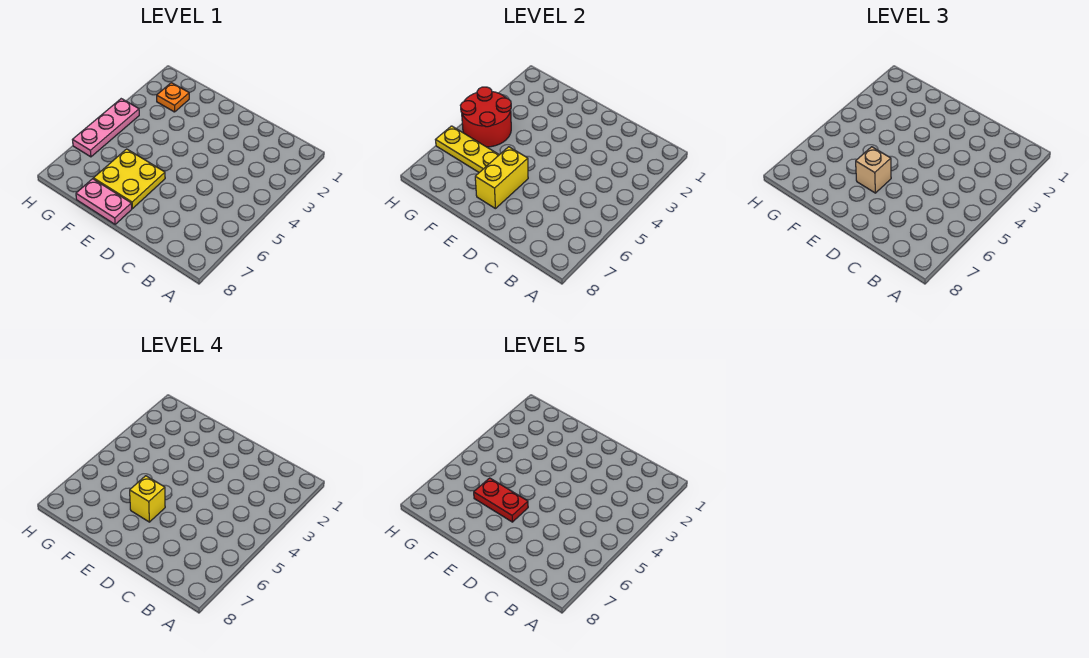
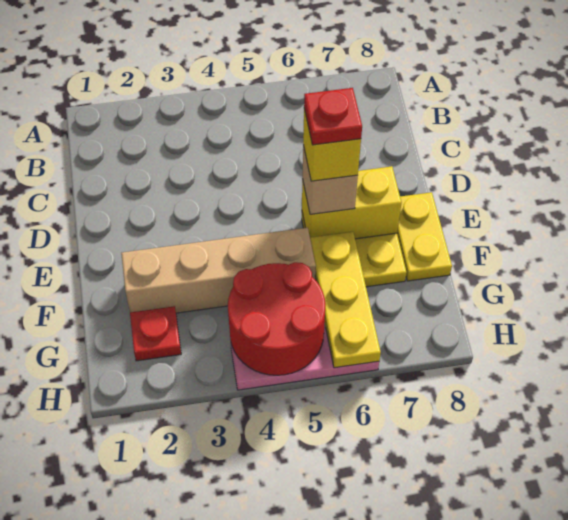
red 1x2 plate [474,478,528,522] -> red 1x1 plate [304,88,362,145]
pink 1x2 plate [76,179,132,224] -> yellow 1x2 plate [397,192,452,281]
none -> tan 1x4 brick [121,228,316,313]
orange 1x1 plate [157,83,189,112] -> red 1x1 plate [130,306,181,361]

